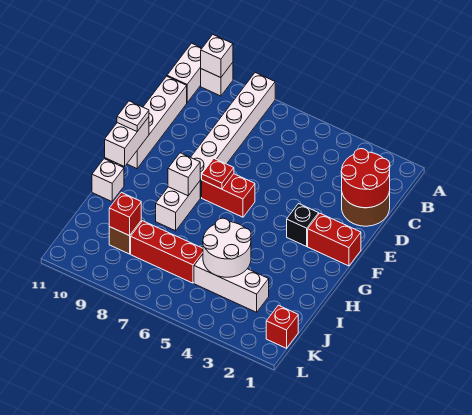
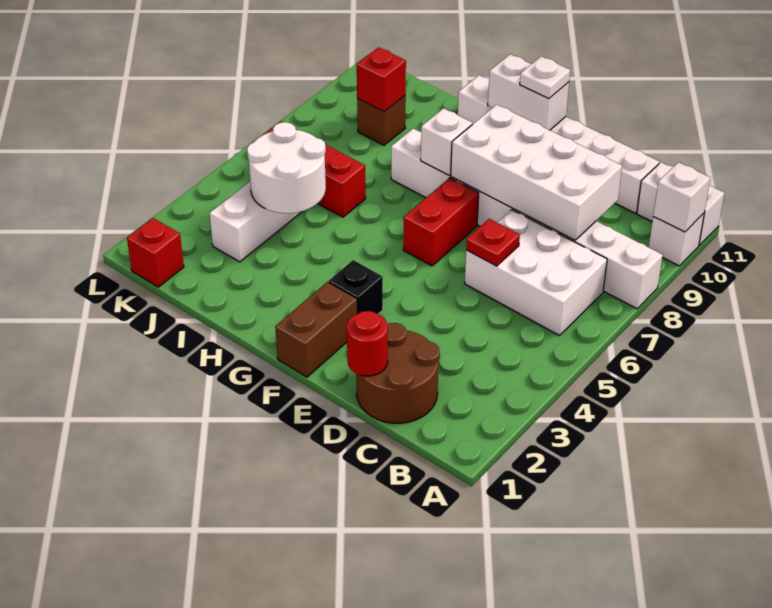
none -> white 2x3 brick [465,210,607,336]
red 2x2 round brick [341,149,390,208] -> red 1x1 round brick [347,311,388,376]
none -> white 2x4 brick [451,105,622,240]
red 1x2 brick [308,213,361,266] -> brown 1x2 brick [275,282,357,377]
red 1x1 plate [202,159,234,189] -> red 1x1 plate moved to [466,219,520,266]
red 1x3 brick [131,221,203,283] -> red 1x3 brick turned to [263,121,366,217]

